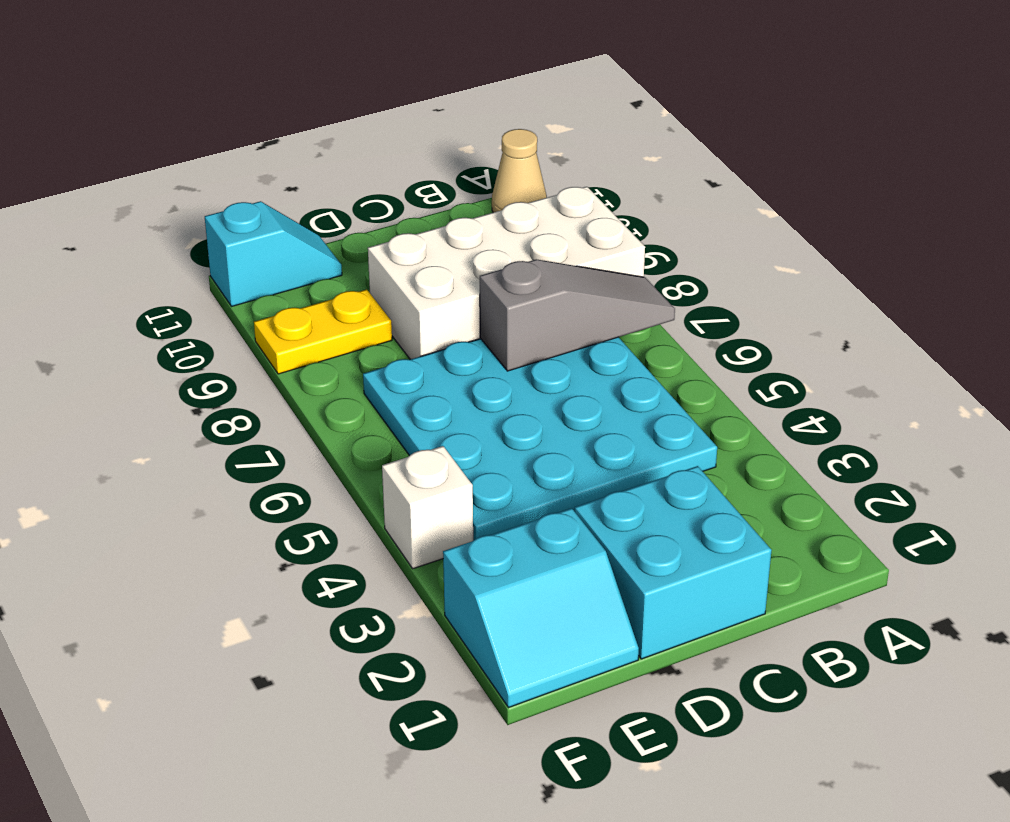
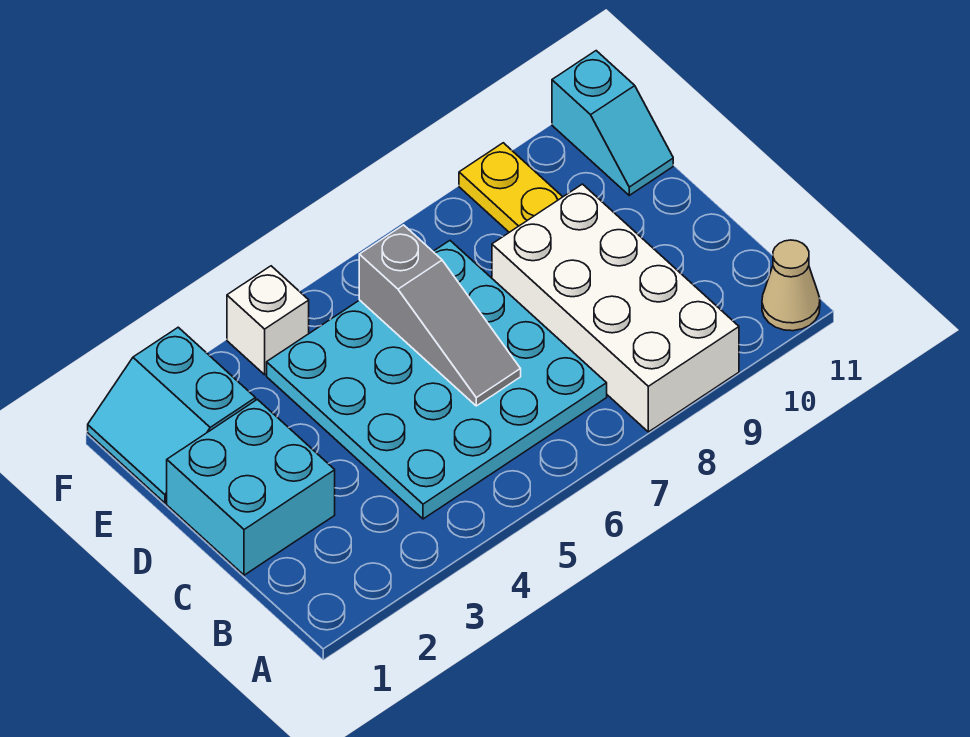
grey 1x3 slope [480,260,675,371] -> grey 1x3 slope moved to [359,225,521,406]

